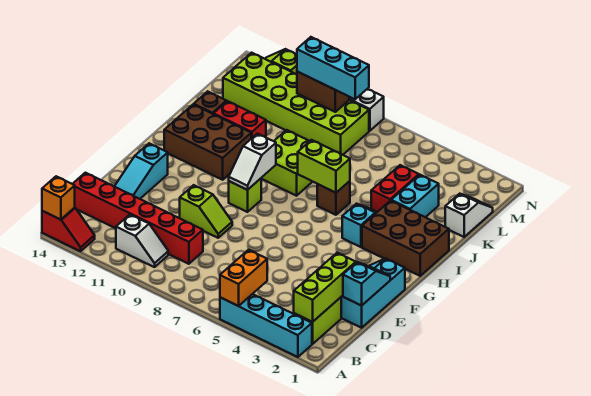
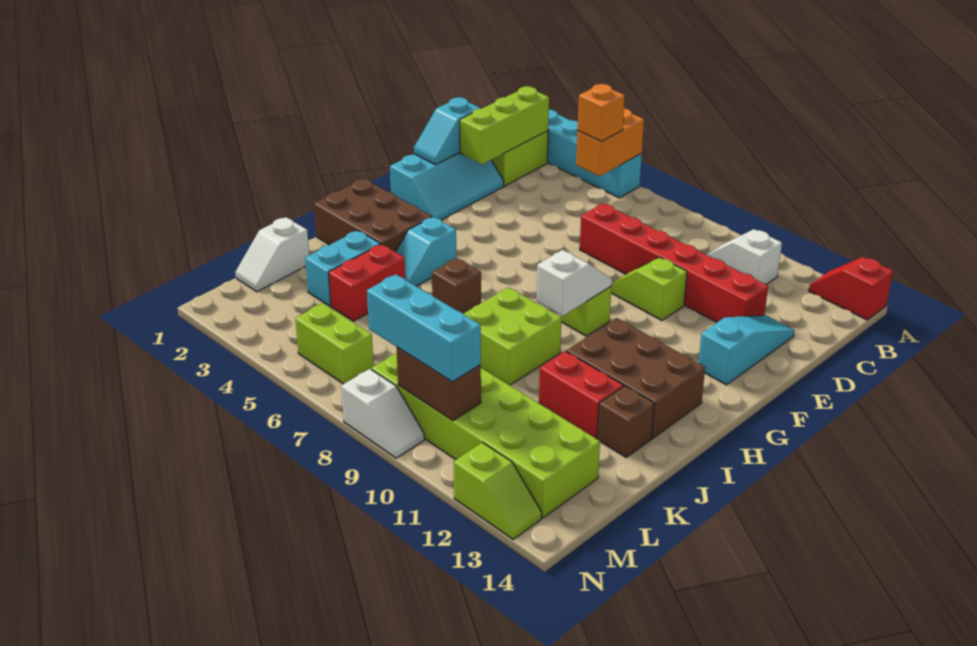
orange 1x1 brick [42,176,75,220] -> orange 1x1 brick moved to [578,84,625,142]
red 1x6 brick [73,173,203,264] -> red 1x6 brick moved to [580,203,768,322]
lime 1x2 brick [298,140,350,193] -> lime 1x2 brick moved to [295,303,374,384]

